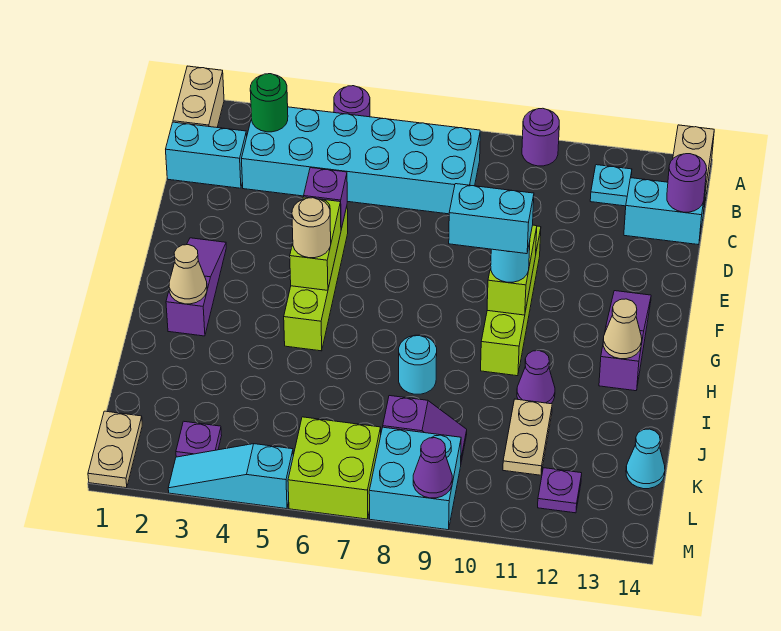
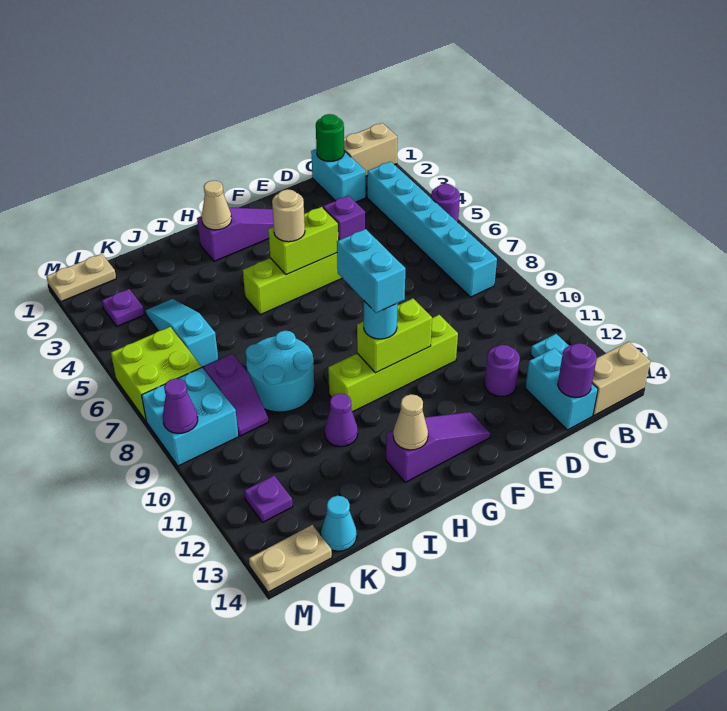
purple 1x1 round brick [522,108,559,166] -> purple 1x1 round brick moved to [484,345,520,397]
cyan 2x6 brick [242,107,480,214] -> cyan 1x6 brick [367,162,497,297]
green 1x1 round brick [250,74,288,132] -> green 1x1 round brick moved to [316,114,344,161]
cyan 1x1 round brick [399,335,437,394] -> cyan 2x2 round brick [245,331,314,412]
tan 1x2 plate [503,399,552,475] -> tan 1x2 plate moved to [249,525,332,592]
cyan 1x3 slope [168,444,293,509] -> cyan 1x3 slope moved to [146,299,218,367]

